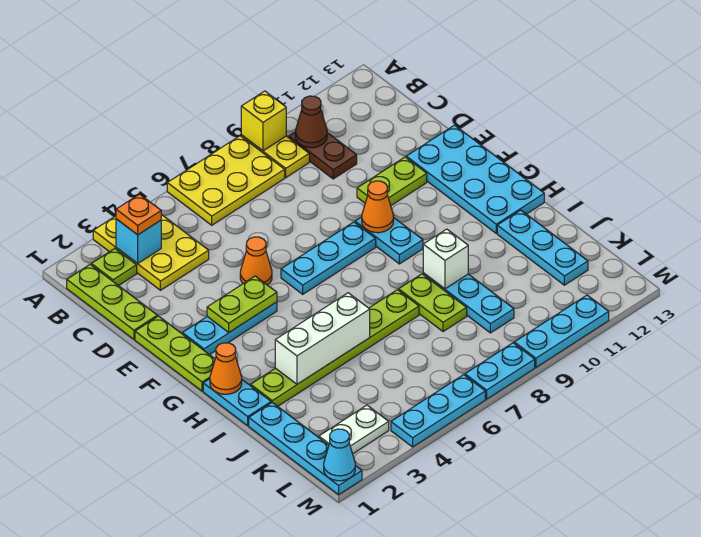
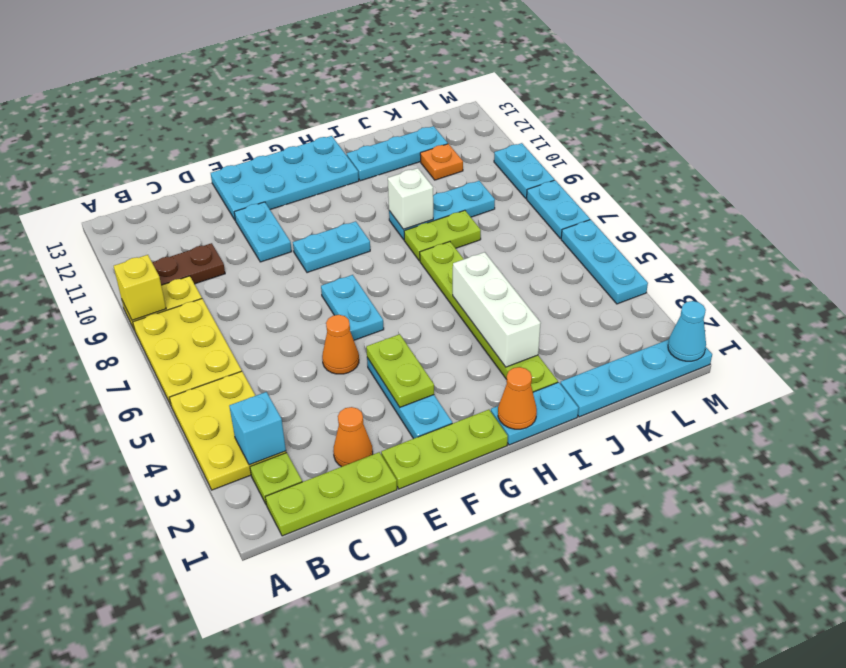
yellow 2x3 plate [93,214,209,290] -> yellow 2x3 plate turned to [169,371,286,490]
orange 1x1 plate [116,194,161,235] -> orange 1x1 plate moved to [420,144,463,180]
brown 1x1 cone [295,96,327,148] -> none
lime 1x2 plate [357,157,427,205] -> cyan 1x2 plate [234,202,292,262]
cyan 1x3 plate [281,222,376,294] -> cyan 1x2 plate [321,275,384,340]
orange 1x1 cone [362,181,394,233] -> orange 1x1 cone moved to [333,407,373,467]
white 1x2 plate [319,405,389,454] -> none
cyan 1x3 plate [514,295,609,367] -> cyan 1x2 plate [494,143,554,199]

